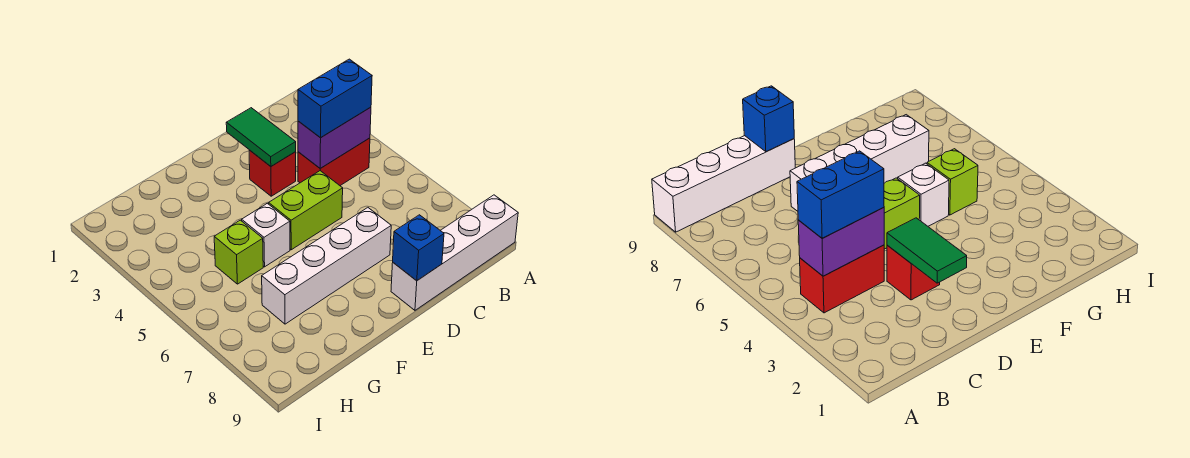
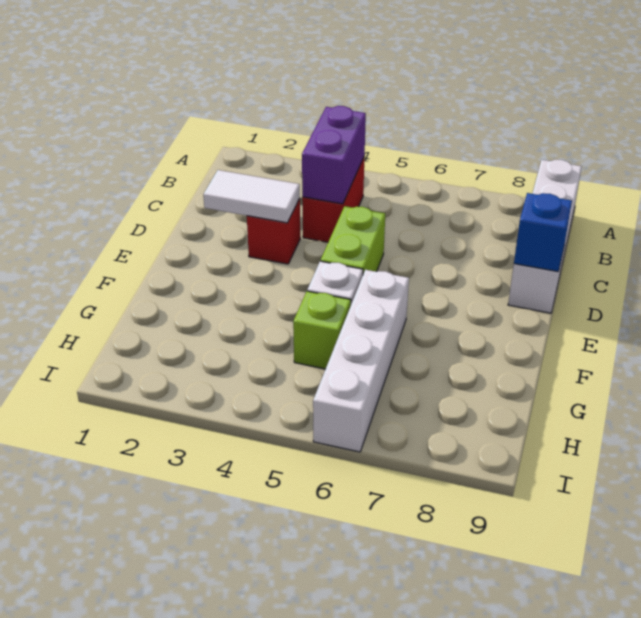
blue 1x2 brick [298,59,372,138] -> none
green 1x2 tile [226,108,296,166] -> white 1x2 tile [203,170,300,223]
white 1x4 brick [262,208,391,324] -> white 1x4 brick moved to [313,270,409,452]

